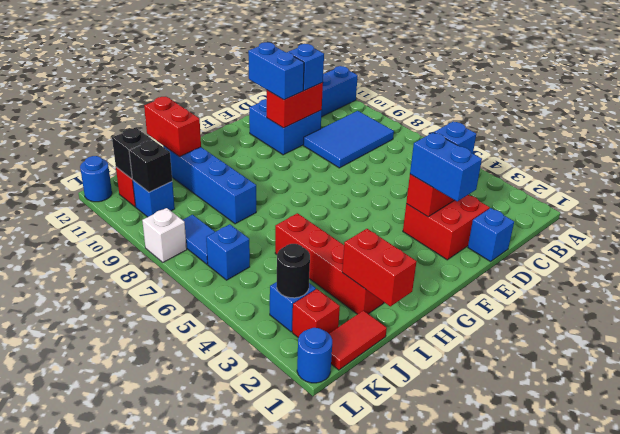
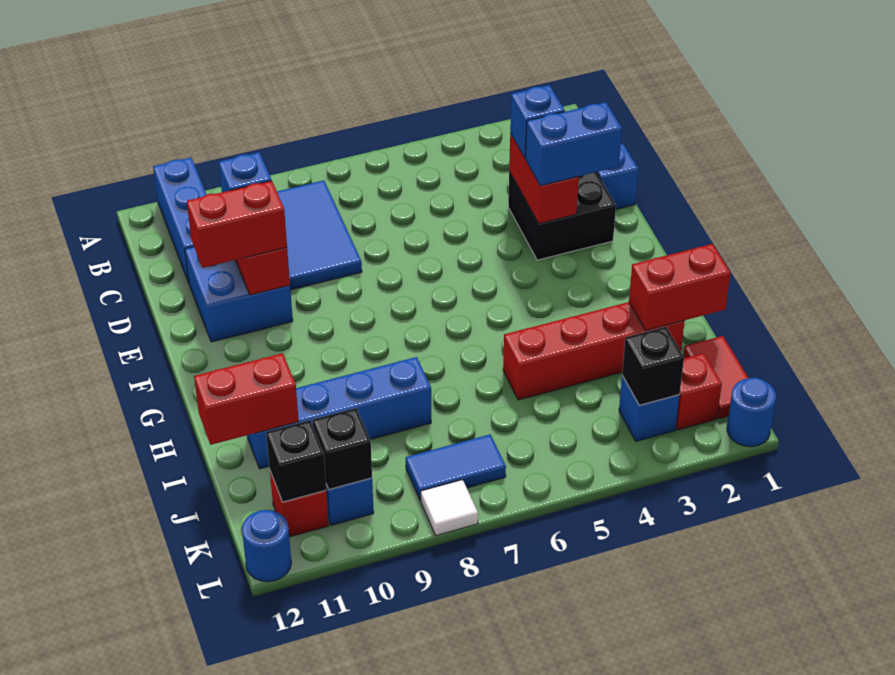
red 2x2 brick [403,195,490,260] -> black 2x2 brick [508,172,616,260]
blue 1x2 brick [248,42,304,100] -> red 1x2 brick [187,181,287,268]
black 1x1 round brick [277,244,310,298] -> black 1x1 brick [622,327,684,405]
blue 1x1 brick [206,224,250,280] -> none
white 1x1 brick [142,208,187,262] -> white 1x1 tile [421,480,478,536]

